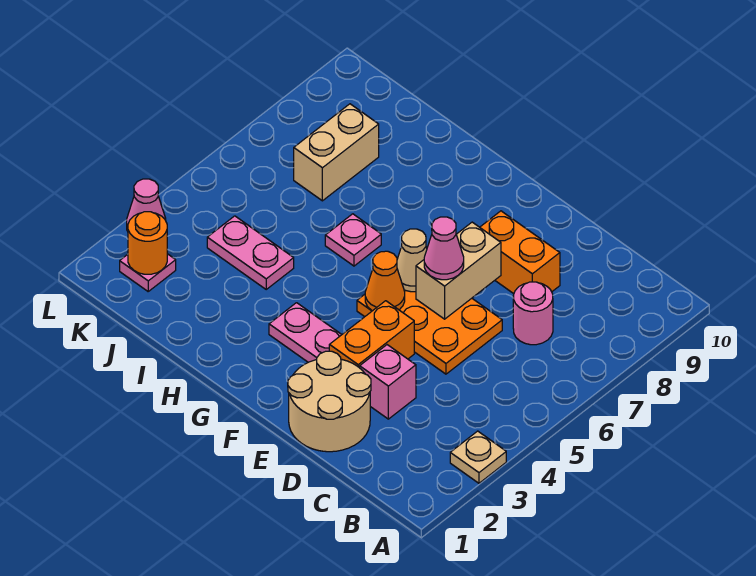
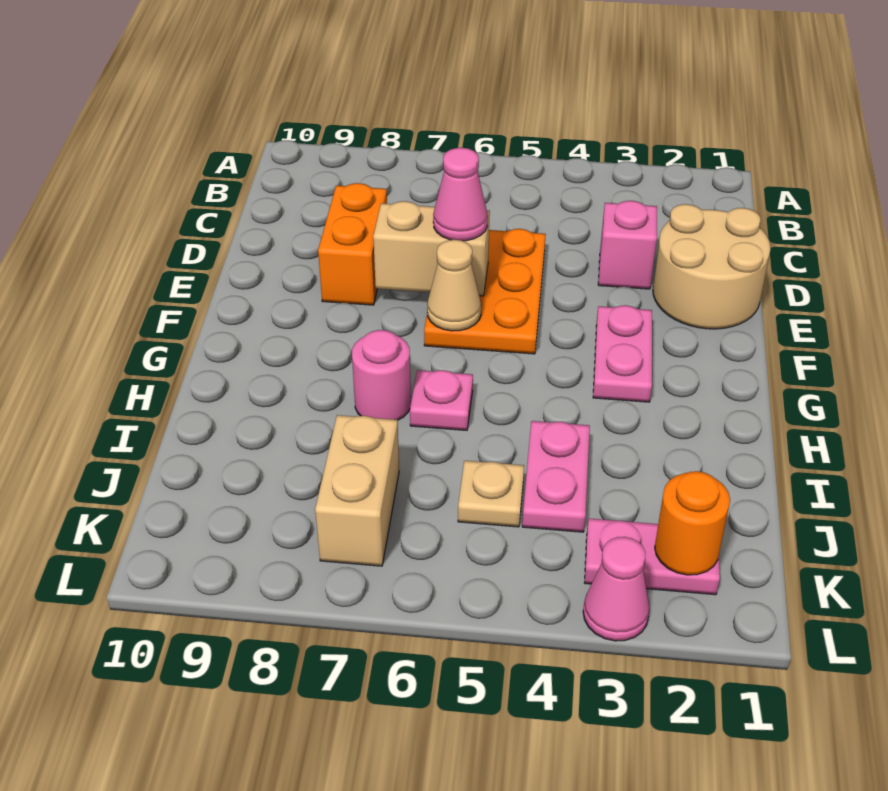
tan 1x1 plate [450,431,506,483] -> tan 1x1 plate moved to [458,461,524,527]
pink 1x1 round brick [513,282,553,345] -> pink 1x1 round brick moved to [352,330,411,420]
orange 1x2 brick [329,301,414,368] -> none
orange 1x1 cone [365,251,405,311] -> none
tan 1x2 brick [294,104,379,201] -> tan 1x2 brick turned to [315,415,399,566]
pink 1x1 plate [120,254,176,291] -> pink 1x2 plate [585,518,720,595]

